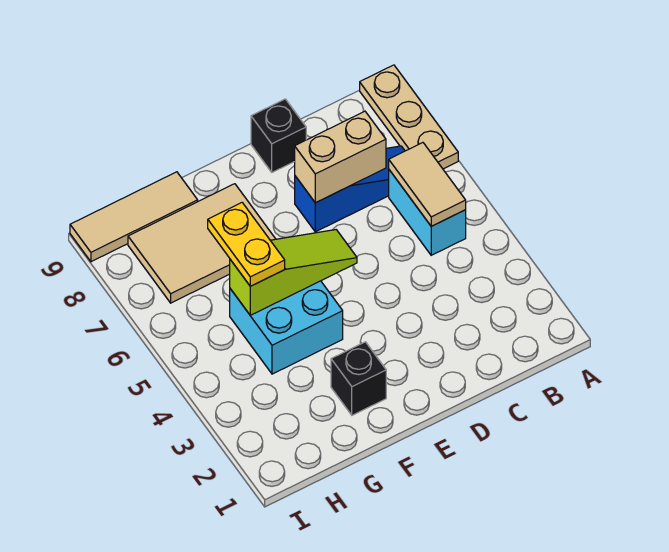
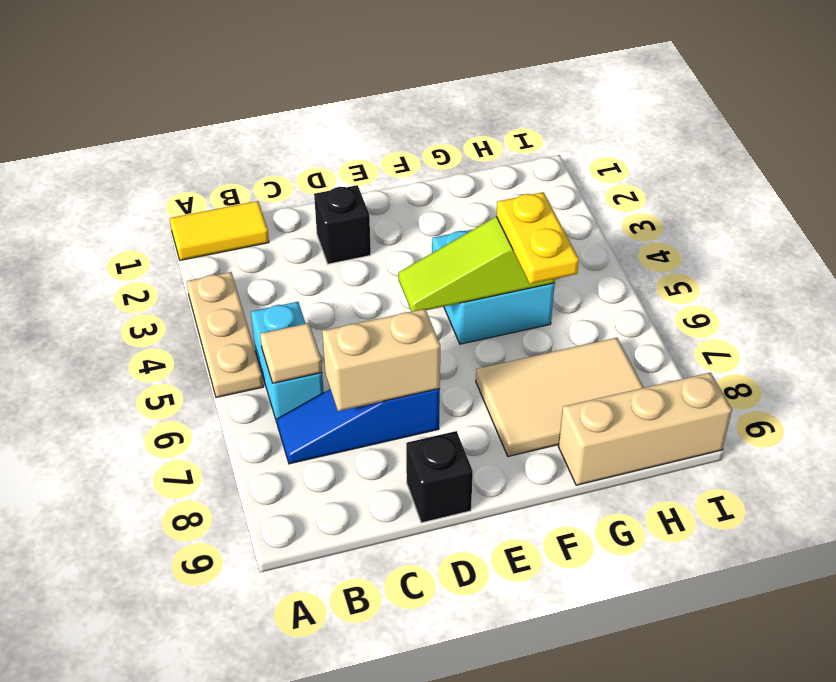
none -> yellow 1x2 tile [170,201,269,260]
tan 1x3 plate [360,65,458,169] -> tan 1x3 plate moved to [186,272,263,398]
tan 1x2 tile [389,143,466,226] -> tan 1x1 tile [260,323,322,383]
black 1x1 brick [331,342,386,415] -> black 1x1 brick moved to [314,185,371,264]
tan 1x3 tile [70,172,198,262] -> tan 1x3 brick [558,372,732,485]

